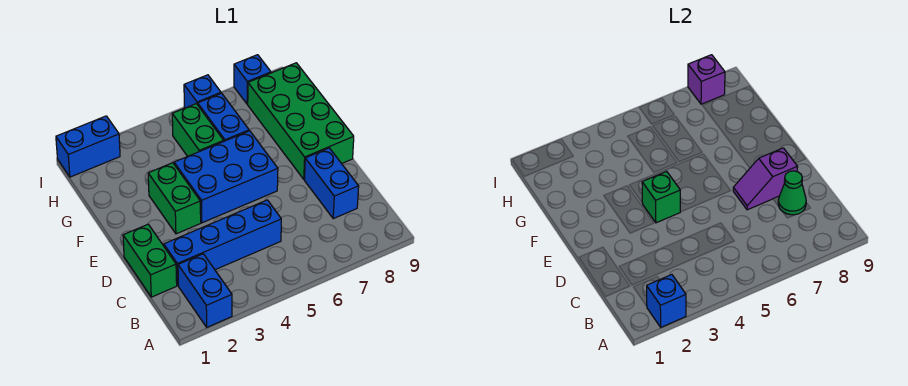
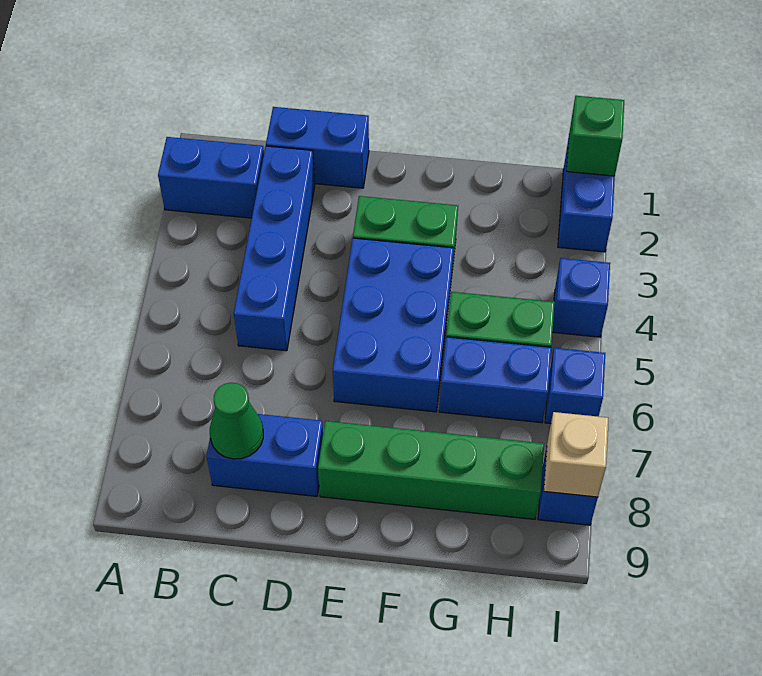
blue 1x1 brick [647,275,686,327] -> blue 1x1 brick moved to [552,258,610,337]
green 1x2 brick [123,224,177,297] -> blue 1x2 brick [266,107,369,188]
purple 1x2 slope [733,148,798,210] -> none
green 1x1 brick [642,171,680,223] -> green 1x1 brick moved to [567,96,624,176]
green 2x4 brick [248,63,354,179] -> green 1x4 brick [318,421,544,519]
purple 1x1 brick [688,55,725,104] -> tan 1x1 brick [544,412,608,497]

